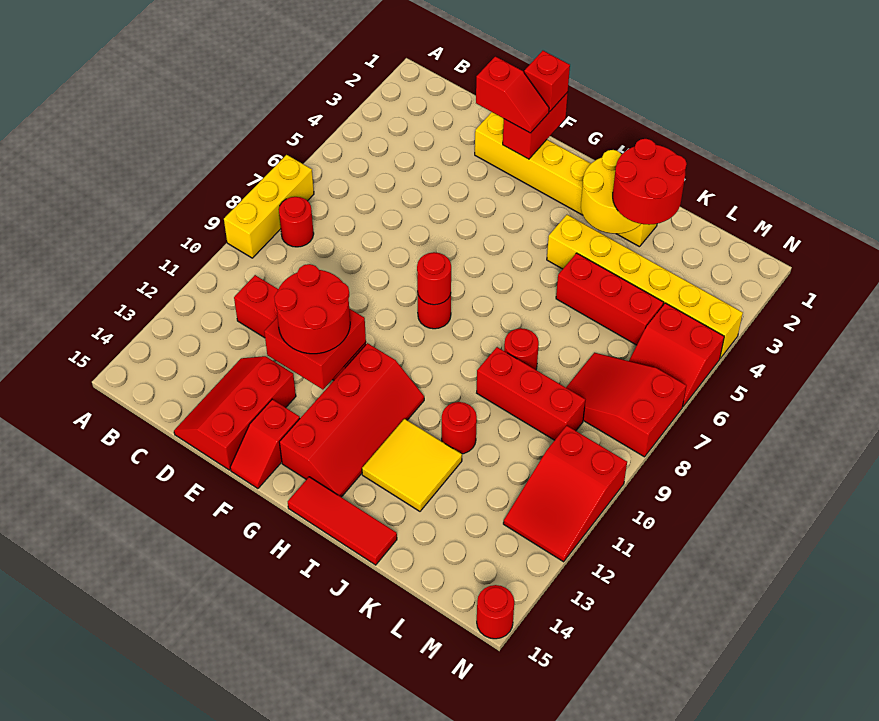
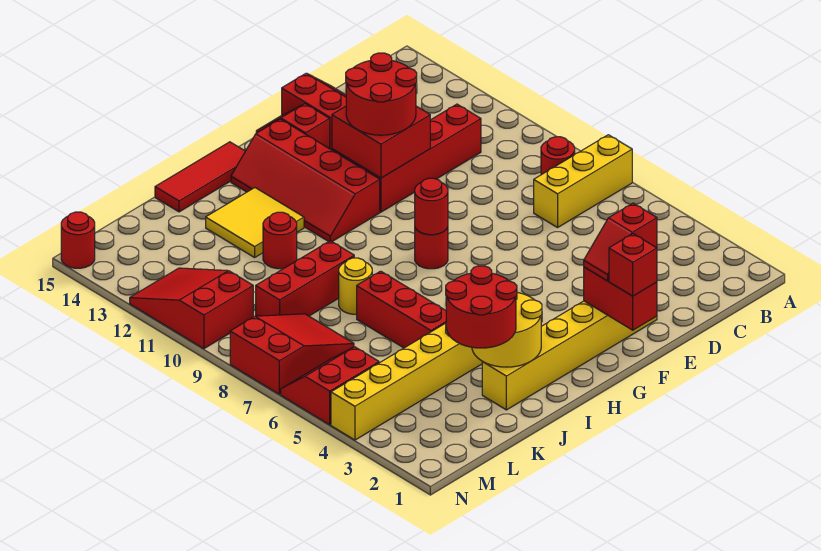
yellow 1x3 brick [224,155,314,258] -> yellow 1x3 brick turned to [534,135,632,227]
red 1x3 brick [556,253,664,345] -> red 1x3 brick turned to [357,271,446,348]
red 1x1 round brick [504,328,539,370] -> yellow 1x1 round brick [339,258,372,314]

